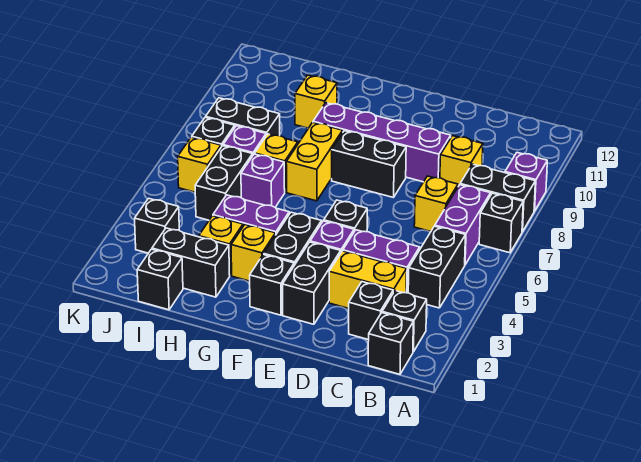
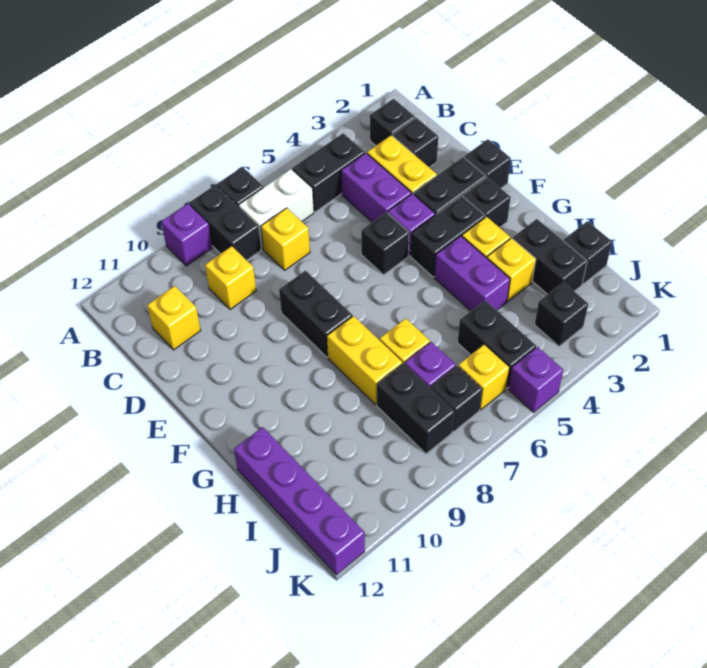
black 1x1 brick [368,313,413,374] -> black 1x1 brick moved to [464,139,511,188]
purple 1x2 brick [435,185,491,264] -> white 1x2 brick [239,169,314,249]
purple 1x4 brick [313,103,451,182] -> purple 1x4 brick moved to [234,427,365,575]
yellow 1x2 brick [286,122,343,201] -> yellow 1x2 brick turned to [327,316,402,405]
purple 1x1 brick [241,154,285,207] -> purple 1x1 brick moved to [509,347,563,412]
yellow 1x1 brick [295,75,337,128] -> yellow 1x1 brick moved to [147,286,201,350]
black 1x2 brick [195,146,253,220] -> black 1x2 brick turned to [458,300,536,388]

